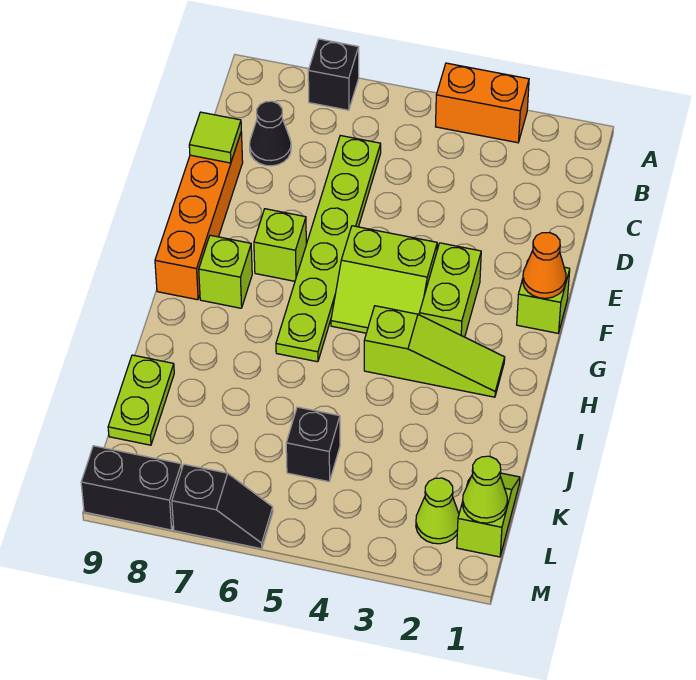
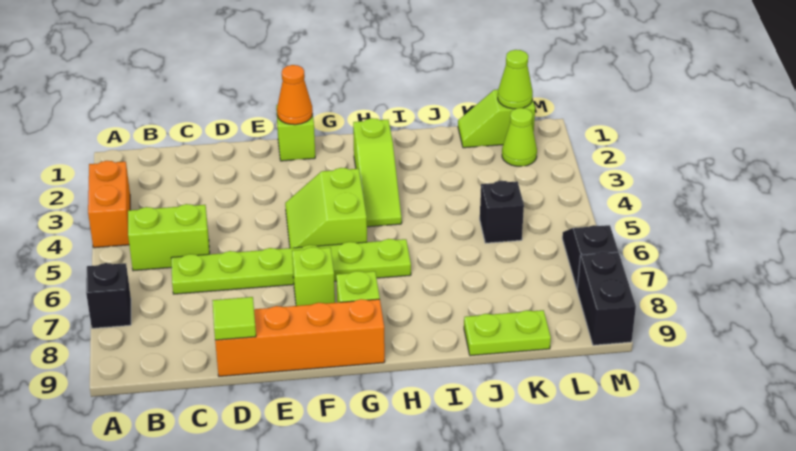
black 1x1 cone [250,101,291,166] -> none
lime 1x2 brick [419,243,481,337] -> lime 1x2 brick moved to [128,204,210,271]
lime 2x2 slope [331,226,437,333] -> lime 2x2 slope turned to [285,168,367,248]
lime 1x3 slope [364,306,505,397] -> lime 1x3 slope turned to [353,118,402,227]

